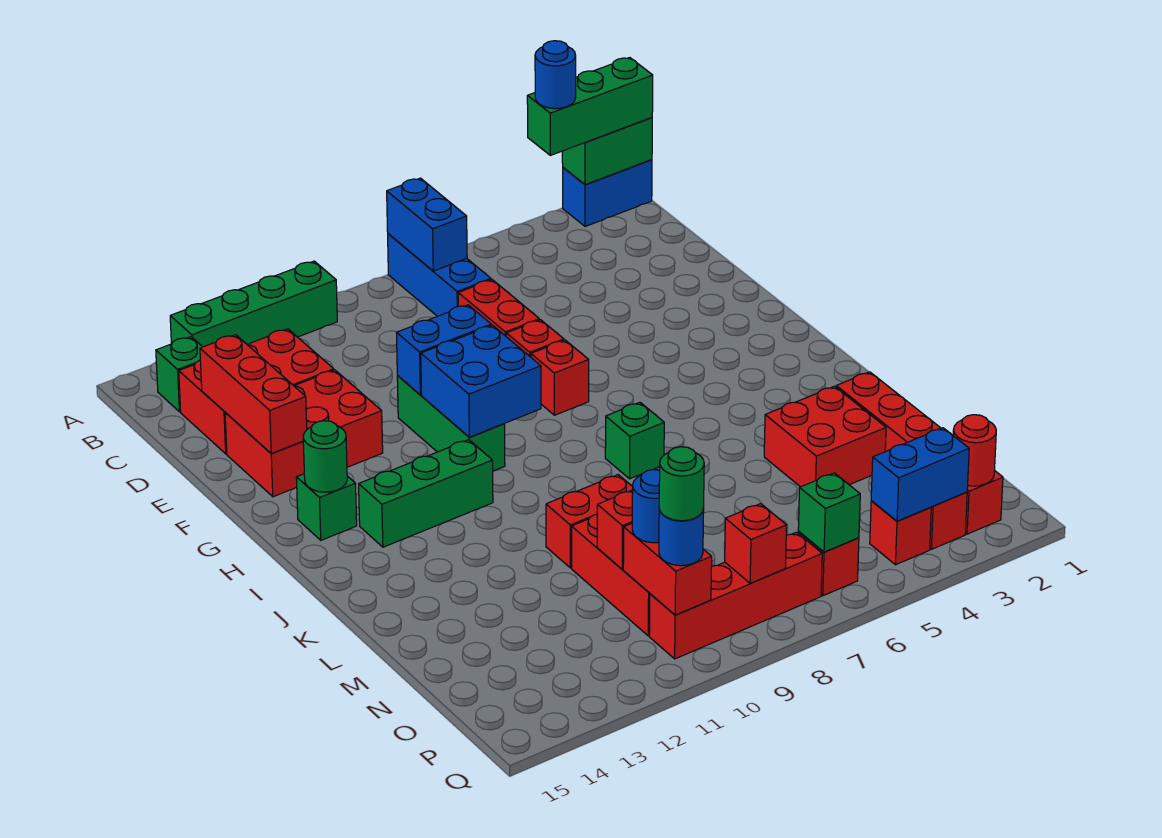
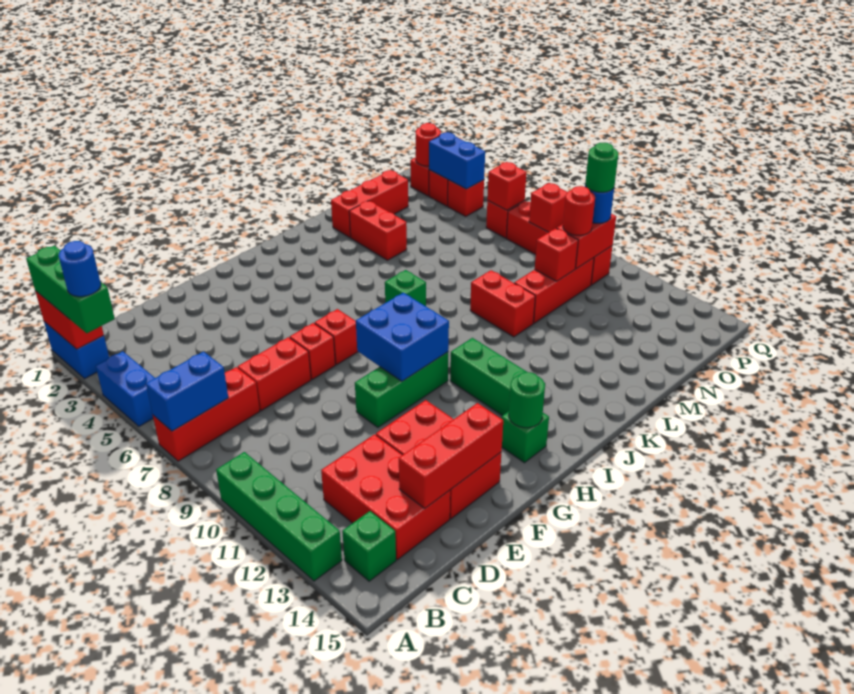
green 1x2 brick [562,118,652,185] -> red 1x2 brick [35,291,104,349]
blue 1x3 brick [388,234,491,316] -> red 1x3 brick [153,367,260,461]
blue 1x2 brick [397,305,491,395] -> blue 1x2 brick moved to [96,351,155,426]
red 2x2 brick [764,386,886,487] -> red 1x2 brick [349,201,407,260]
blue 1x1 round brick [632,469,660,543] -> red 1x1 round brick [563,186,595,235]
green 1x1 brick [798,473,860,552] -> red 1x1 brick [487,162,527,210]

